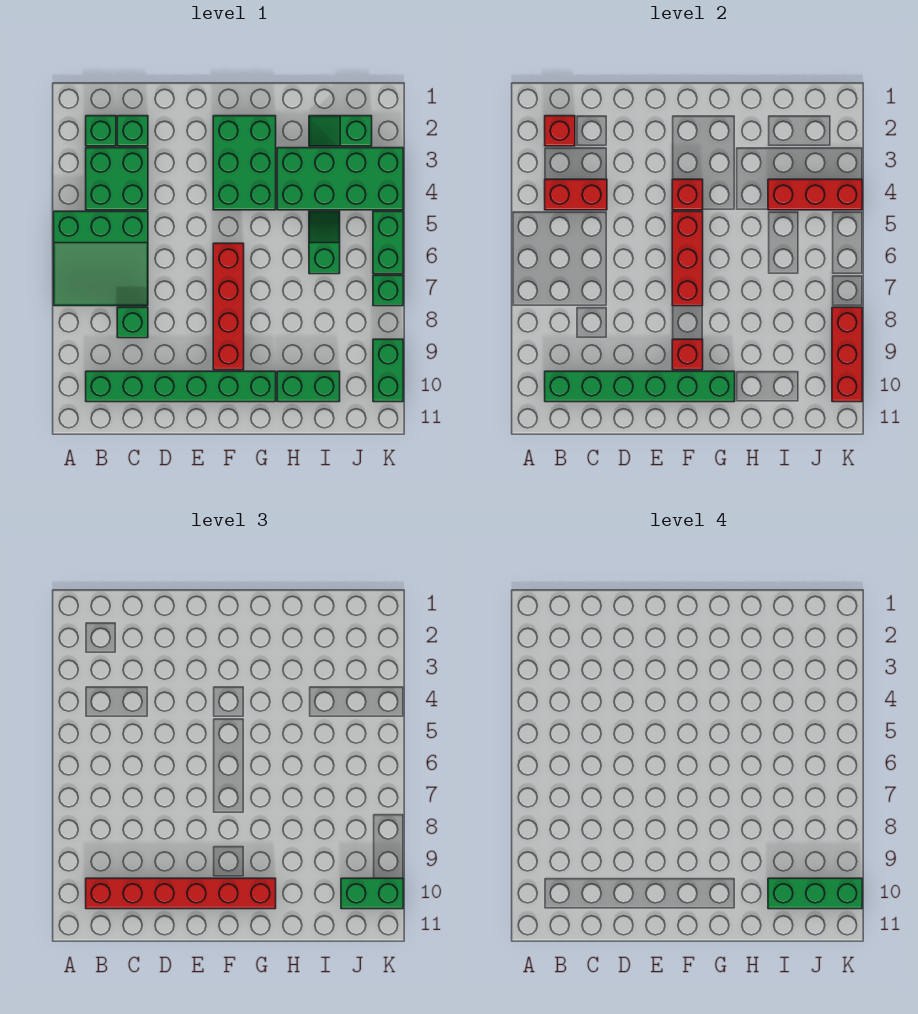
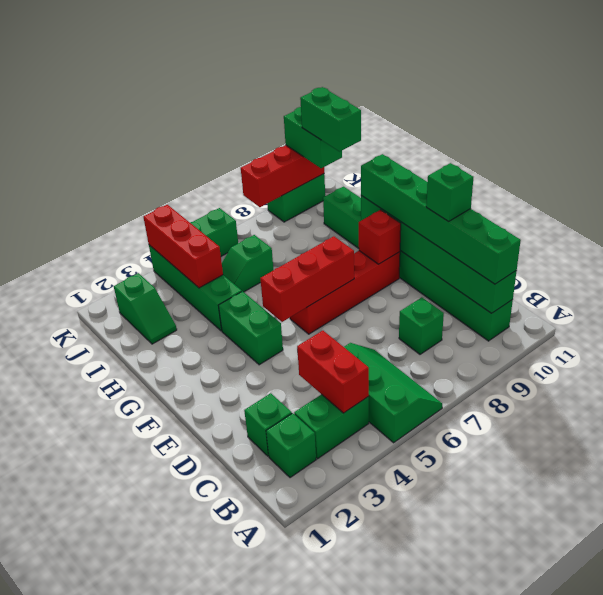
green 3x3 slope [54,211,148,306] -> green 2x3 slope [344,343,442,443]
red 1x1 brick [545,116,575,146] -> none
green 2x2 brick [86,148,148,210] -> green 1x2 brick [294,394,369,459]
red 1x6 brick [86,878,276,909] -> green 1x6 brick [361,154,521,284]
green 2x3 brick [213,116,276,210] -> green 1x2 brick [218,291,283,365]
red 1x1 brick [672,179,703,210] -> none
green 2x4 brick [277,148,403,210] -> green 1x4 brick [149,245,242,331]
green 1x3 brick [768,878,862,909] -> green 1x2 brick [300,87,361,151]
green 1x1 brick [373,275,403,306] -> green 1x1 brick moved to [426,163,473,222]

